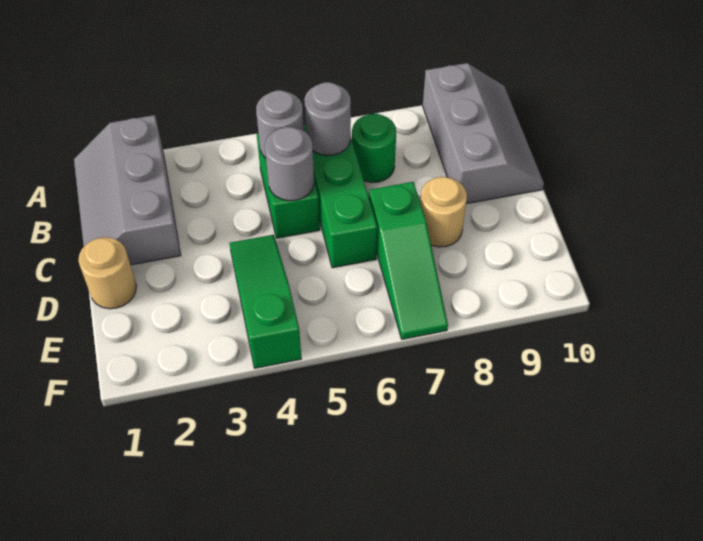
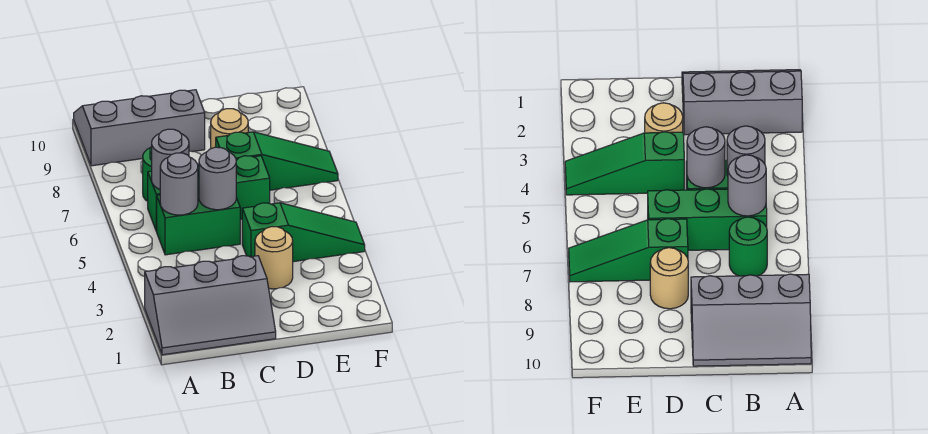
tan 1x1 round brick [79,237,136,309] -> tan 1x1 round brick moved to [255,227,293,289]
green 1x3 slope [229,235,302,368] -> green 1x3 slope turned to [242,203,365,262]

